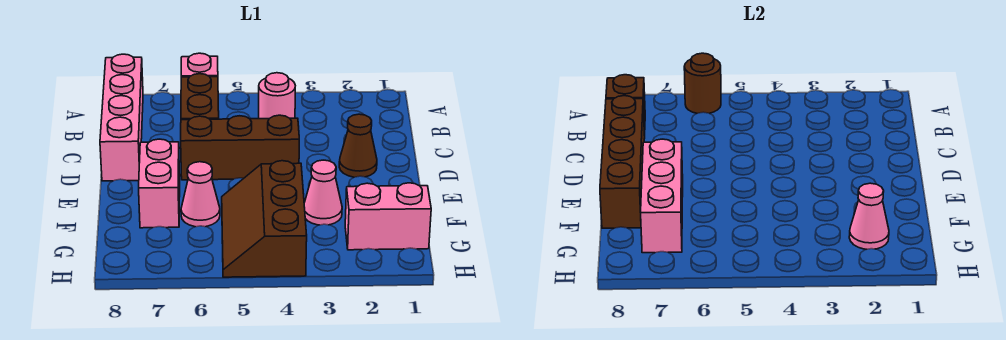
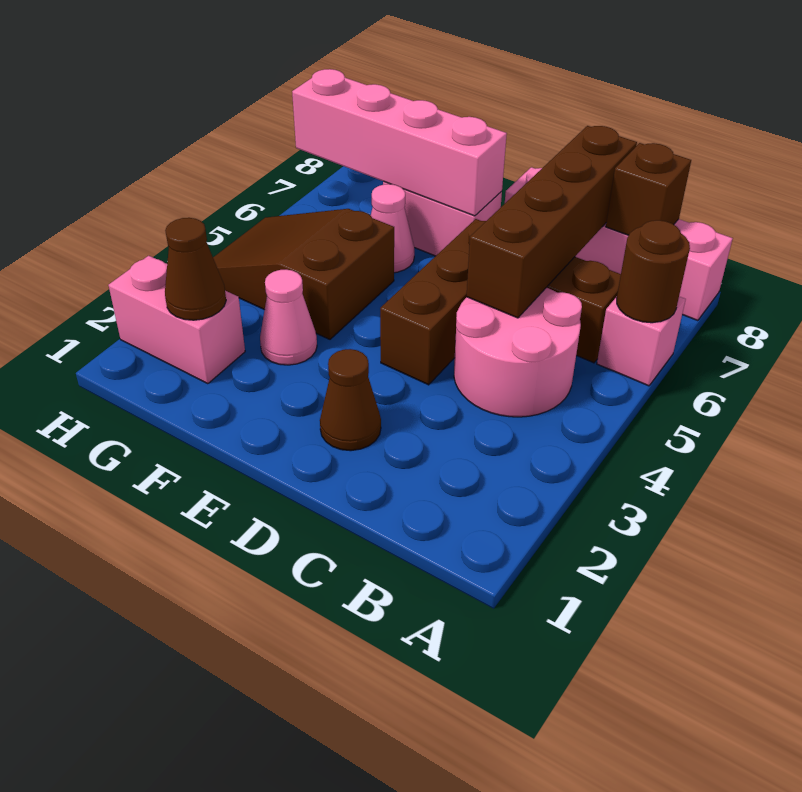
pink 1x1 round brick [259,73,295,119] -> pink 2x2 round brick [454,288,582,417]
brown 1x4 brick [600,96,645,228] -> brown 1x4 brick turned to [466,126,637,318]
pink 1x3 brick [641,139,683,253] -> pink 1x4 brick [292,69,507,216]
brown 2x3 slope [222,161,307,277] -> brown 2x3 slope turned to [213,209,394,339]
pink 1x2 brick [345,183,431,250] -> pink 1x2 brick turned to [108,256,245,384]
pink 1x1 cone [849,183,889,249] -> brown 1x1 cone [165,218,226,320]

